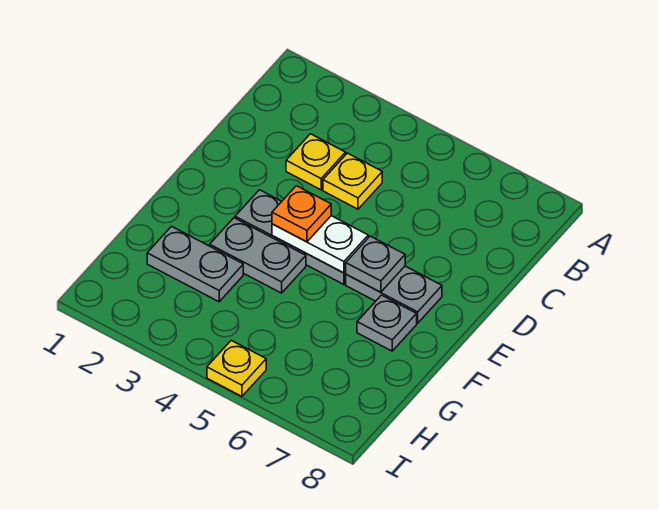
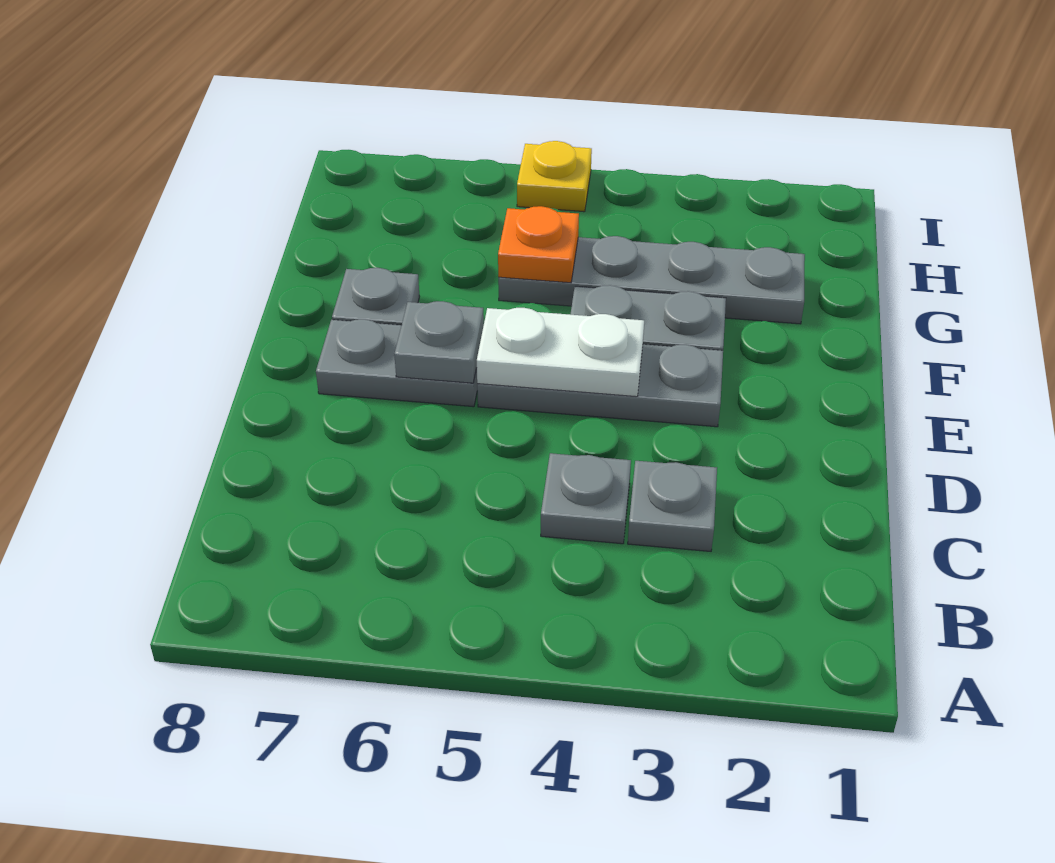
yellow 1x1 plate [286,134,346,190] -> grey 1x1 plate [628,461,717,551]
yellow 1x1 plate [323,153,382,209] -> grey 1x1 plate [541,453,631,544]
orange 1x1 plate [272,186,331,242] -> orange 1x1 plate moved to [498,206,579,283]
grey 1x2 plate [147,226,243,302] -> grey 1x4 plate [498,236,805,324]

